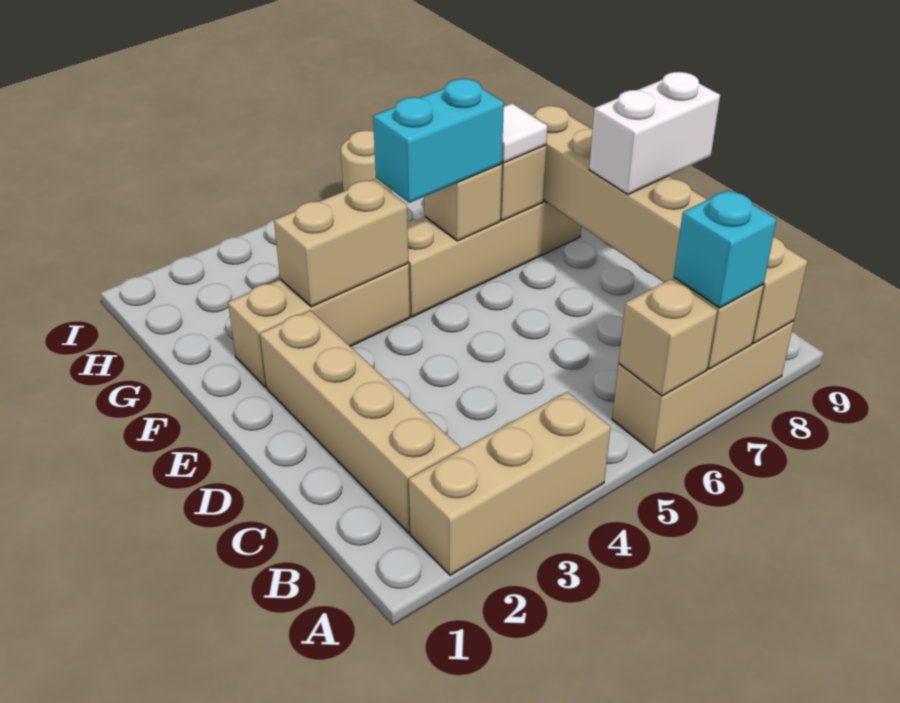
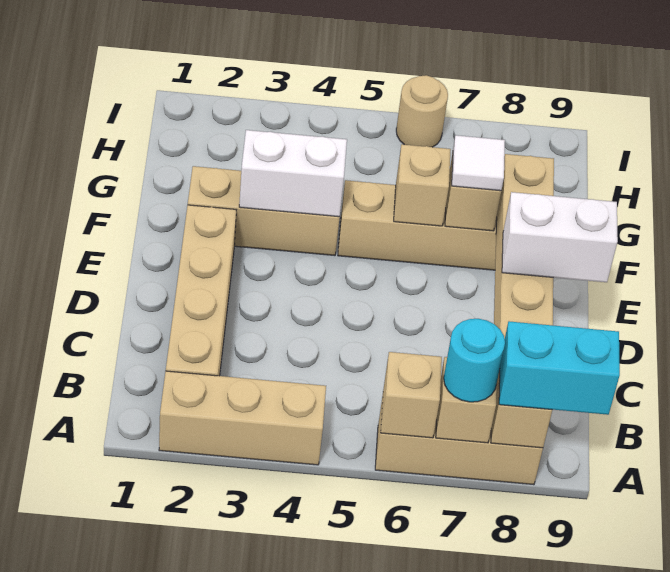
cyan 1x1 brick [674,190,777,308] -> cyan 1x1 round brick [444,319,505,402]
tan 1x2 brick [274,179,408,307] -> white 1x2 brick [239,130,347,217]
cyan 1x2 brick [373,79,504,203] -> cyan 1x2 brick moved to [499,321,620,415]

